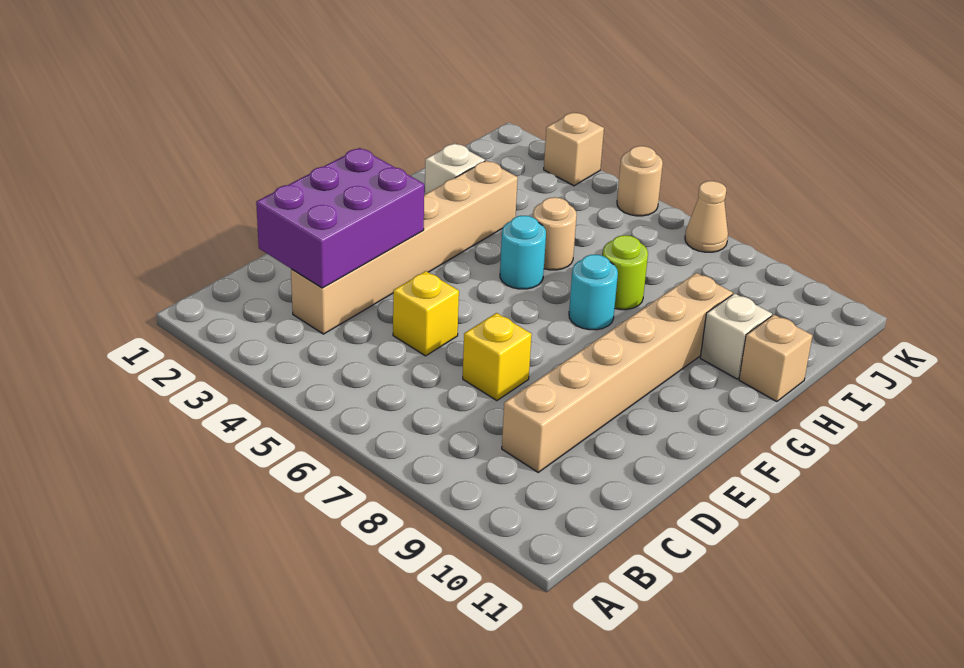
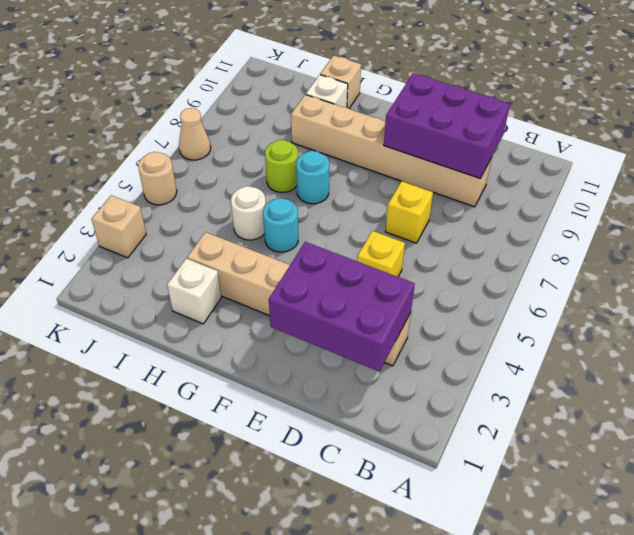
none -> purple 2x3 brick [384,73,510,178]
tan 1x1 round brick [533,197,577,270] -> white 1x1 round brick [231,186,266,240]

